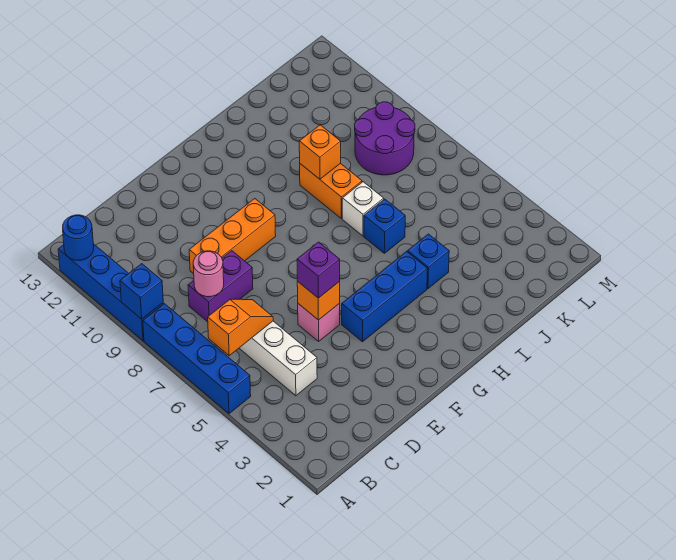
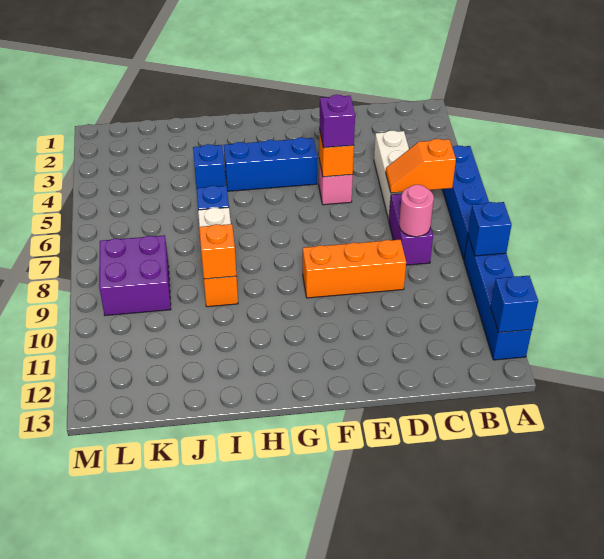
blue 1x1 round brick [63,215,94,260] -> blue 1x1 brick [491,276,538,333]
purple 1x2 brick [188,251,253,322] -> purple 1x2 brick turned to [389,194,433,265]
purple 2x2 round brick [355,102,415,175] -> purple 2x2 brick [99,235,171,316]

